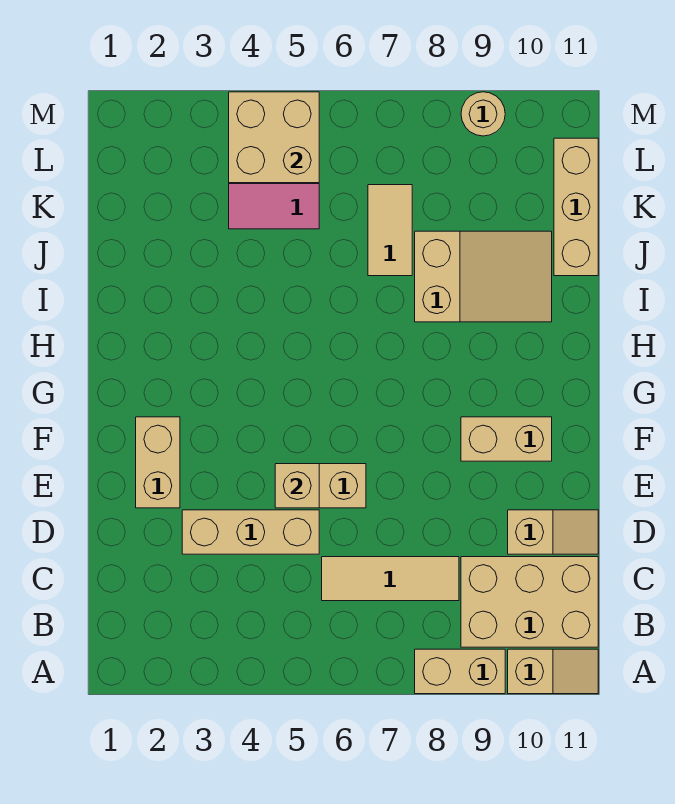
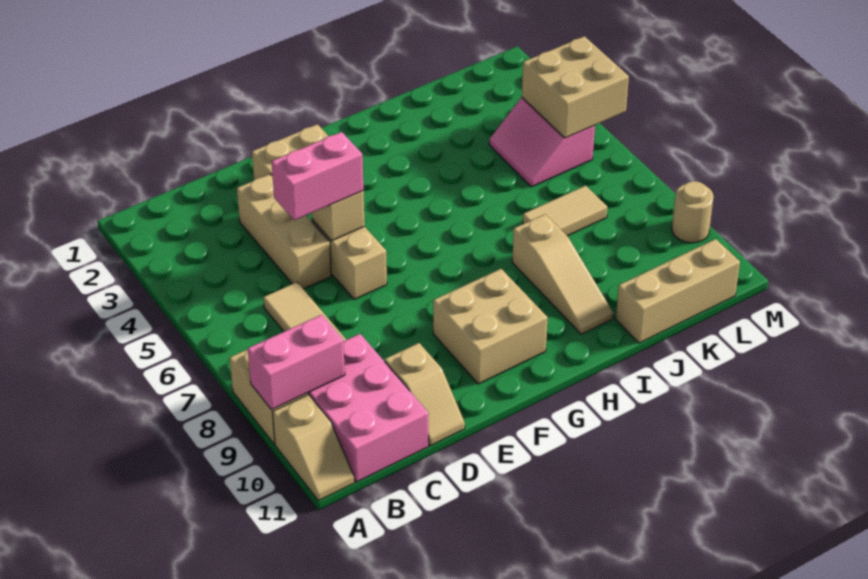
none -> pink 1x2 brick [248,315,345,410]
tan 2x3 brick [461,557,598,647] -> pink 2x3 brick [308,334,429,482]
none -> pink 1x2 brick [272,132,363,220]
tan 1x2 brick [461,417,552,461] -> tan 2x2 brick [433,269,548,384]
tan 2x3 slope [415,231,552,322] -> tan 1x3 slope [512,214,613,334]

